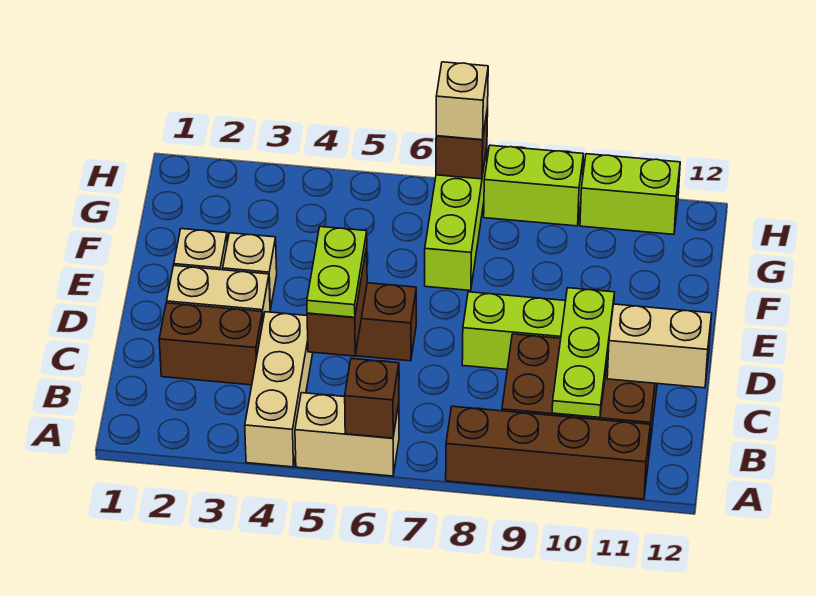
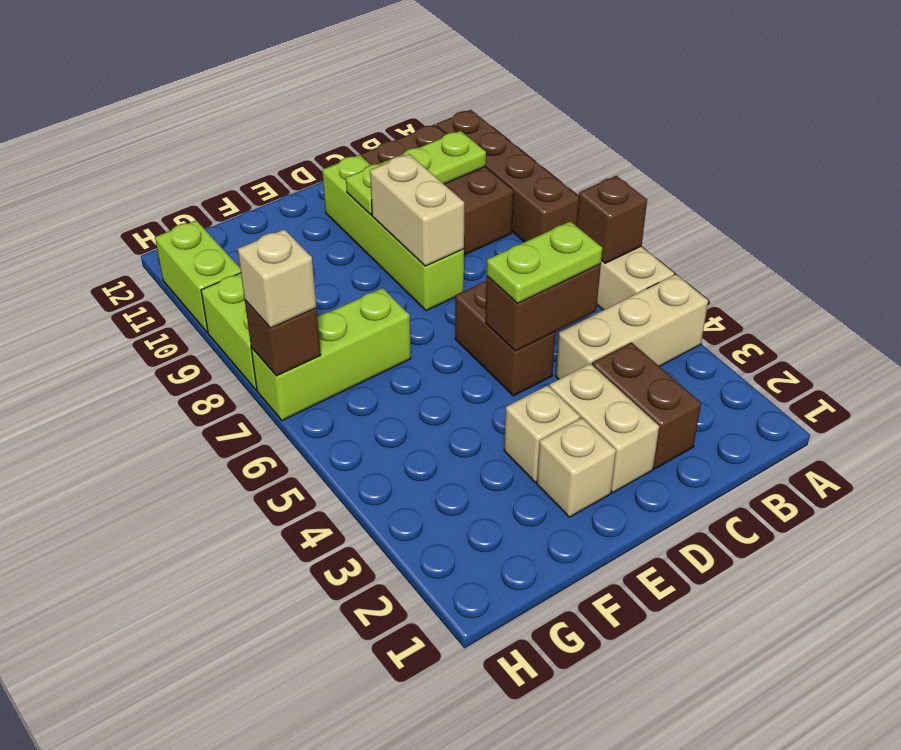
tan 1x2 brick [607,304,712,388] -> tan 1x2 brick moved to [370,154,464,266]

